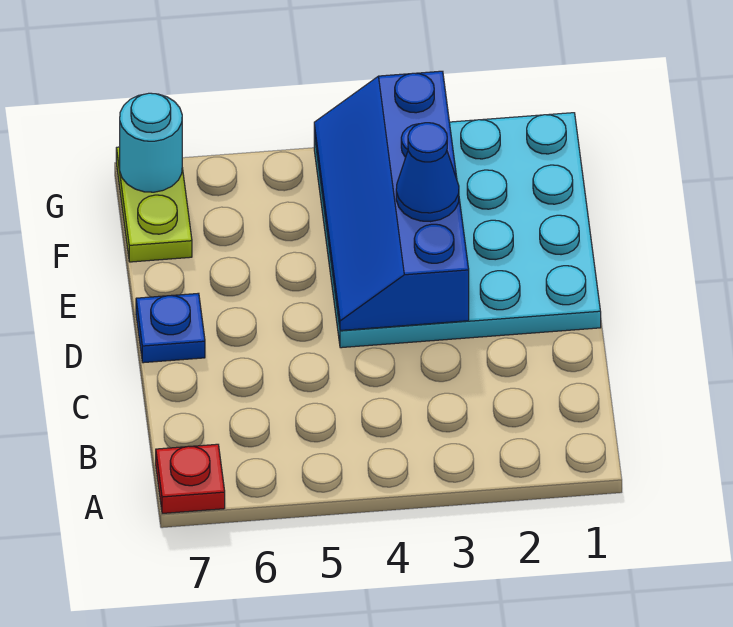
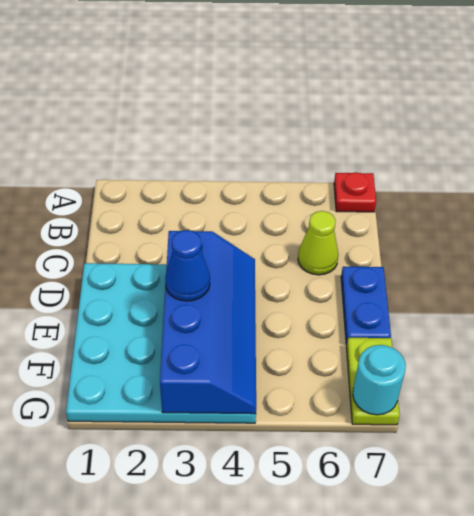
none -> lime 1x1 cone [298,211,338,275]
blue 1x1 plate [136,293,205,363] -> blue 1x2 plate [341,267,391,345]

